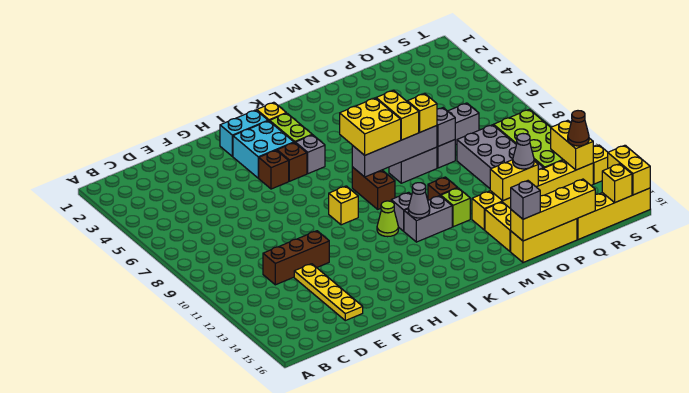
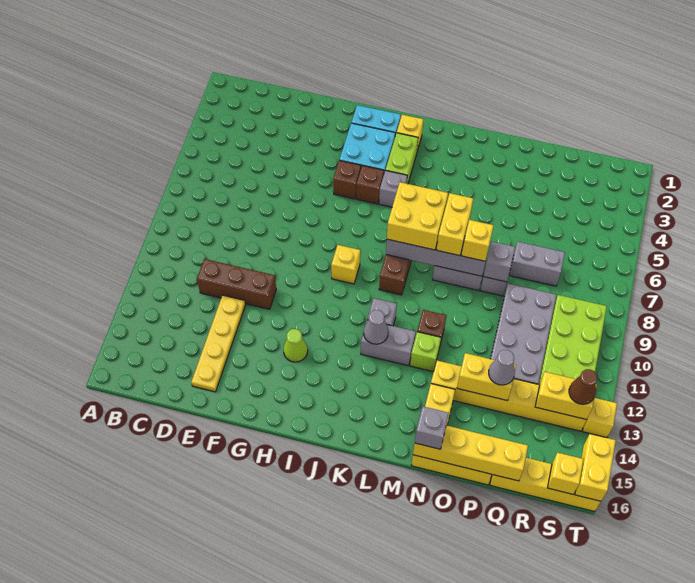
lime 1x1 cone [377,201,398,237] -> lime 1x1 cone moved to [283,329,308,362]
yellow 1x2 brick [551,120,593,170] -> yellow 1x2 brick turned to [535,372,597,420]

